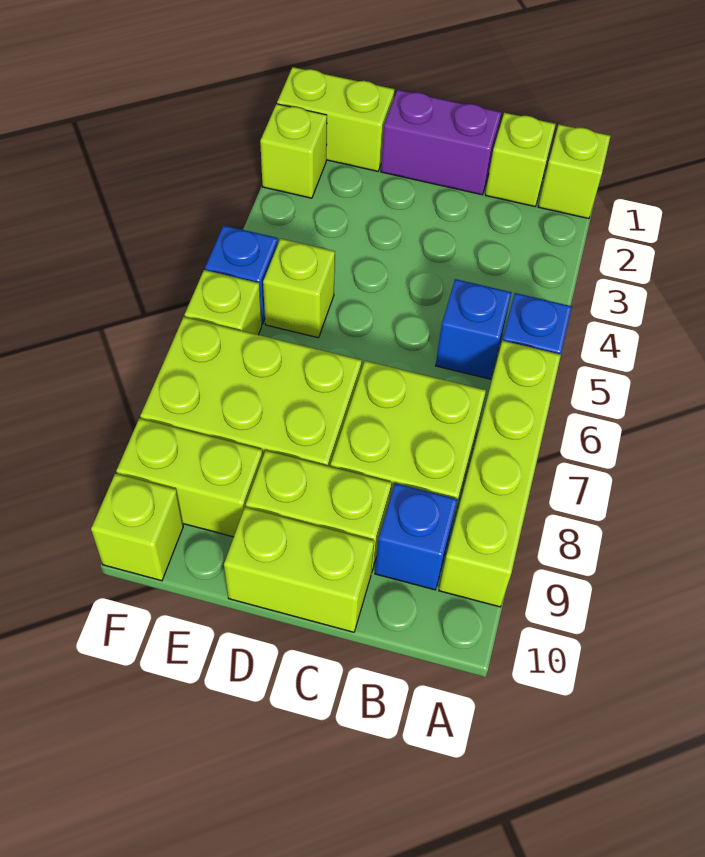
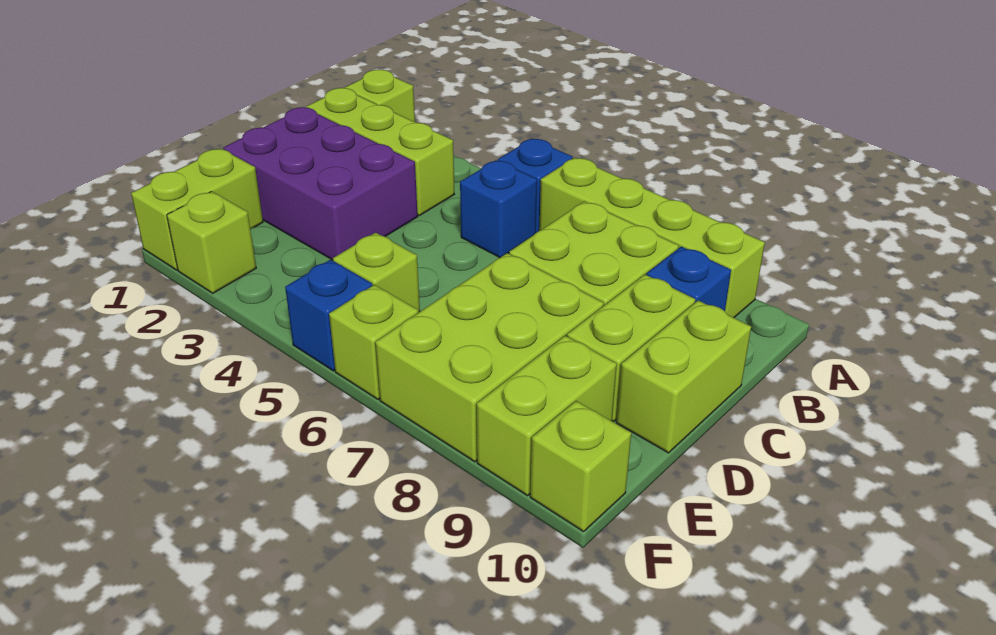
lime 1x1 brick [485,113,556,206] -> lime 1x3 brick [306,88,454,216]
purple 1x2 brick [381,90,501,195] -> purple 2x3 brick [223,107,418,260]

